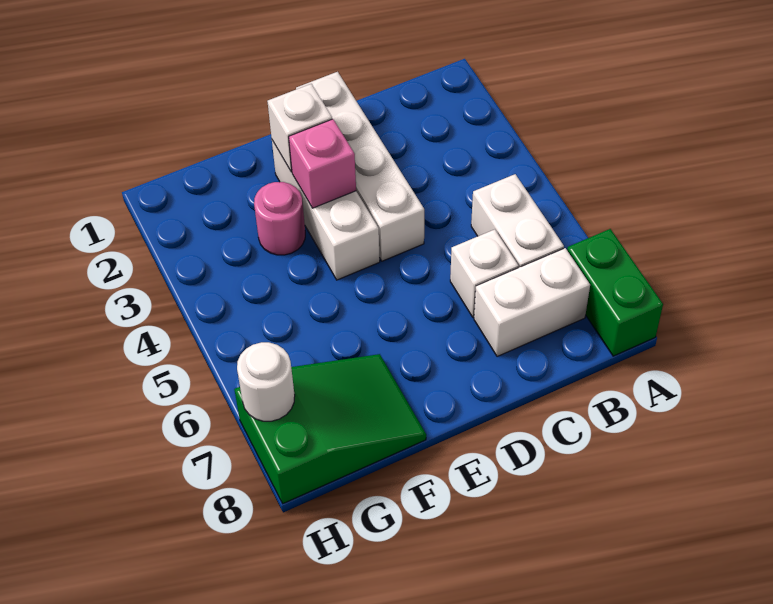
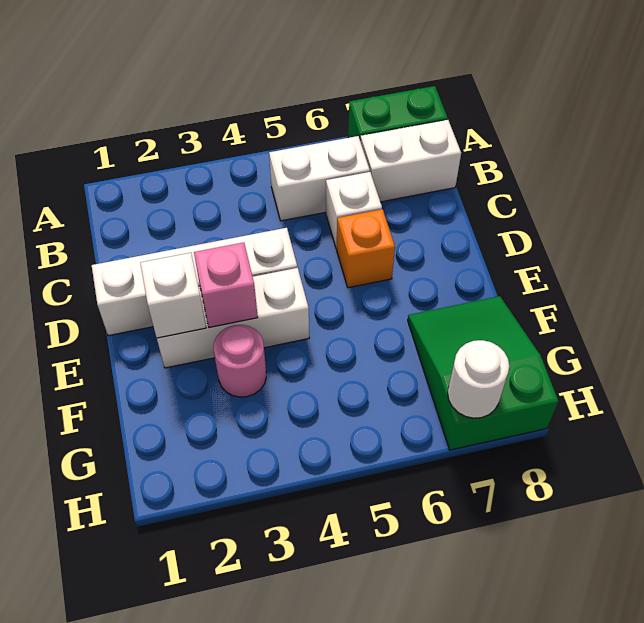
white 1x2 brick [474,248,590,357] -> white 1x2 brick turned to [360,120,461,202]
none -> orange 1x1 brick [337,209,395,288]

